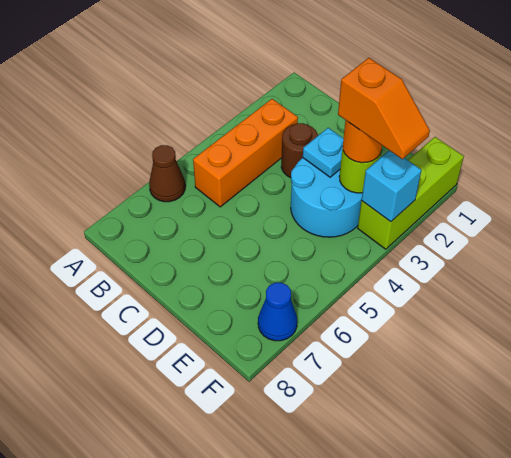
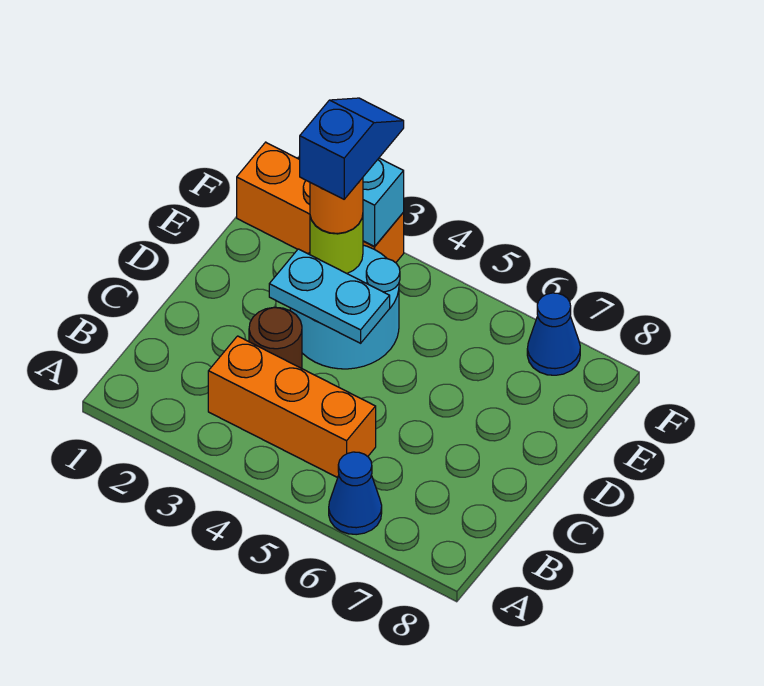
brown 1x1 cone [149,145,185,202] -> blue 1x1 cone [329,452,382,535]
cyan 1x1 plate [303,128,343,177] -> cyan 1x2 plate [269,249,390,343]
orange 1x2 slope [338,58,430,159] -> blue 1x2 slope [300,98,404,199]
lime 1x3 brick [358,137,464,249] -> orange 1x3 brick [237,142,404,263]

